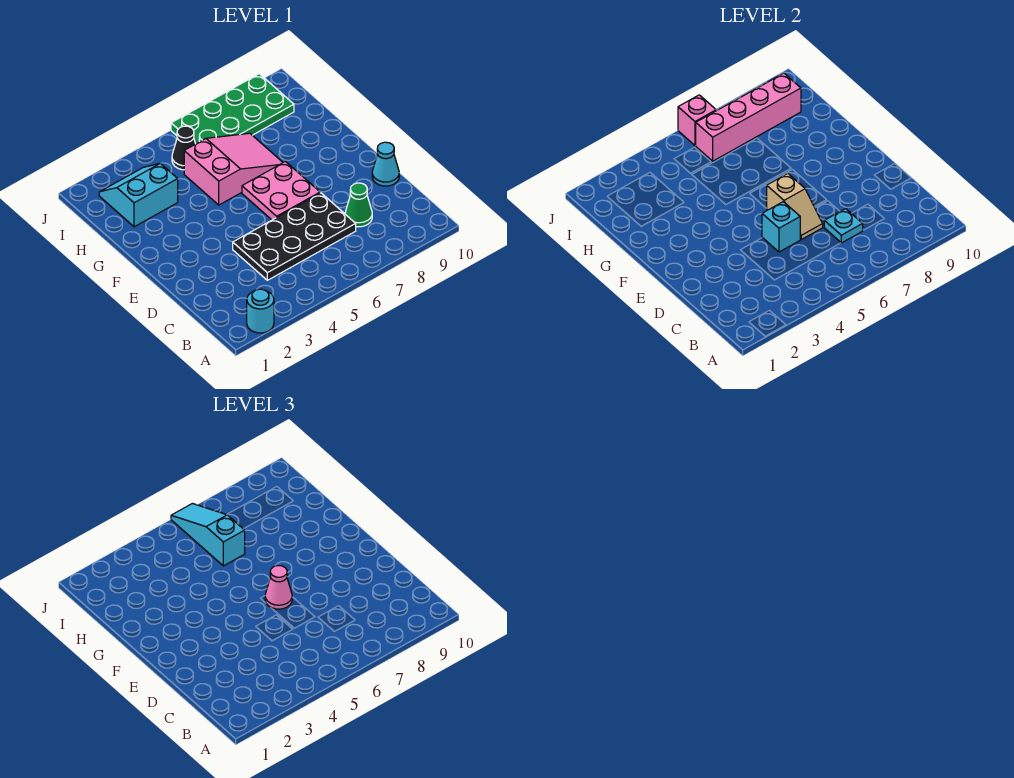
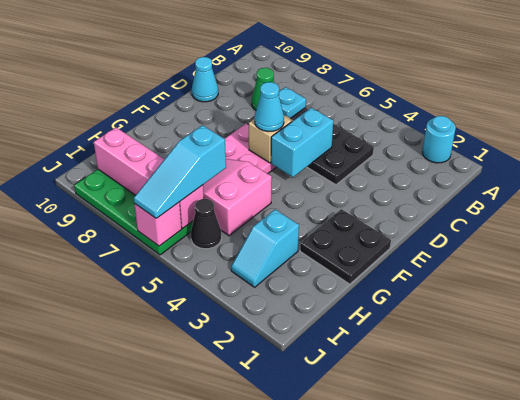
cyan 1x1 brick [762,202,800,252] -> cyan 1x2 brick [271,108,333,177]
pink 1x1 cone [265,566,292,609] -> cyan 1x1 cone [255,82,284,131]
none -> black 2x2 plate [300,209,391,284]
cyan 2x2 slope [99,163,178,227] -> cyan 1x2 slope [231,209,299,287]

